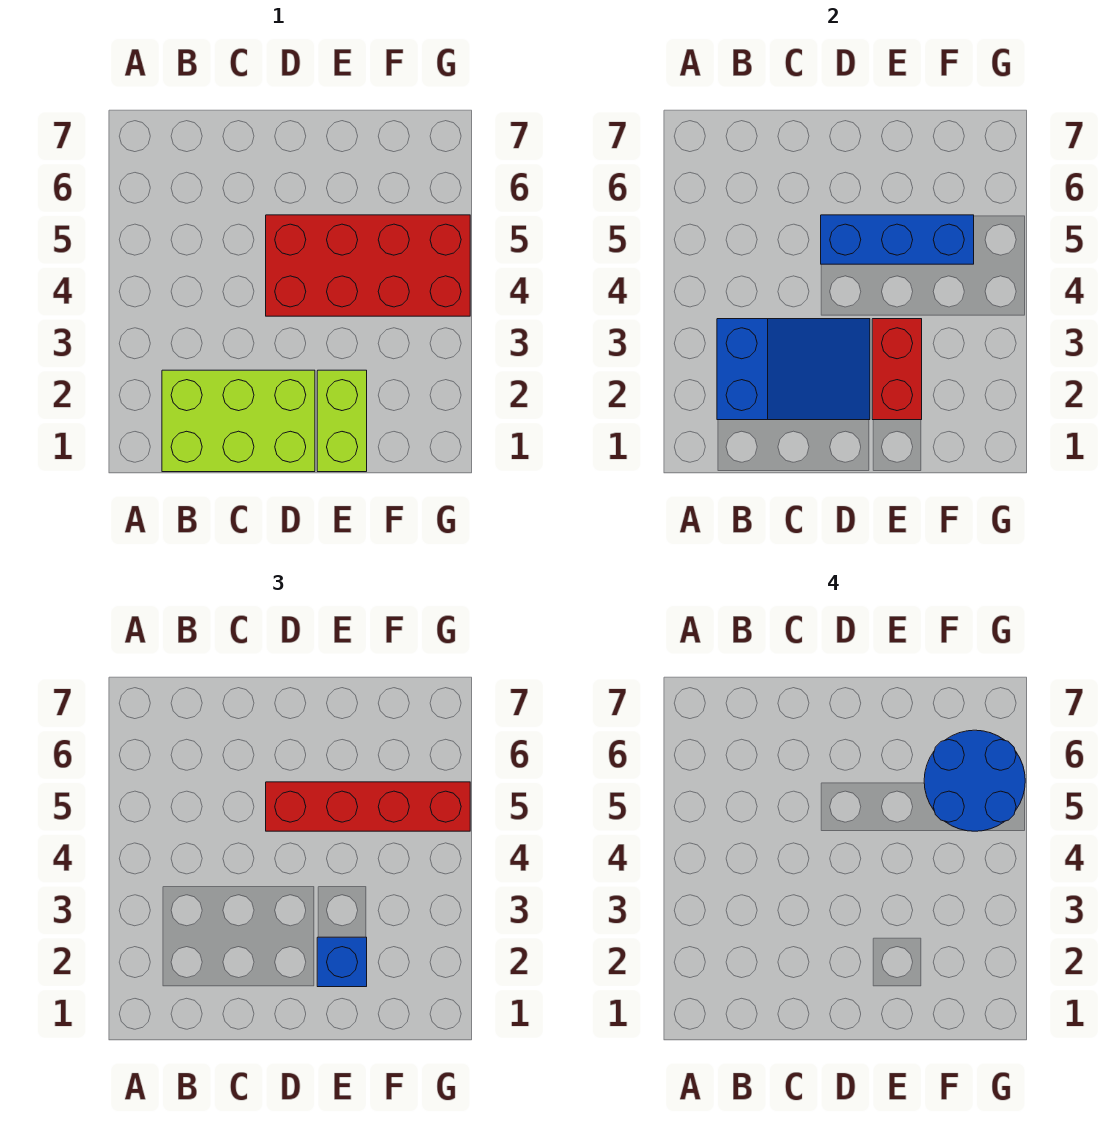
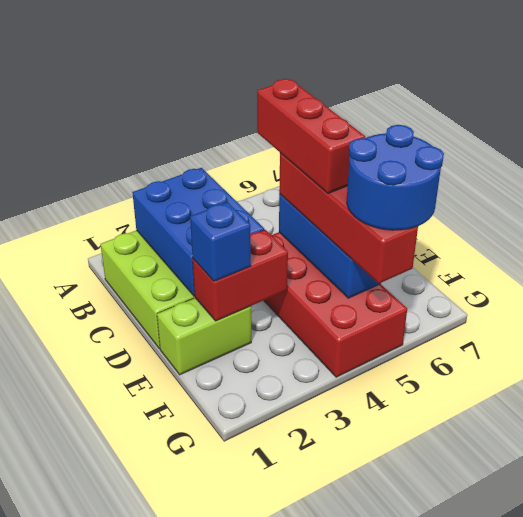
blue 2x3 slope [717,319,870,420] -> blue 2x3 brick [132,168,264,296]
none -> red 1x3 brick [257,79,365,193]

